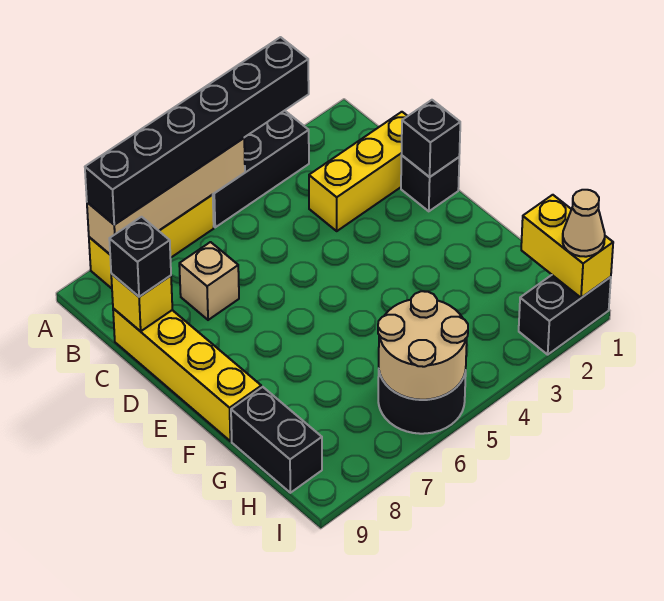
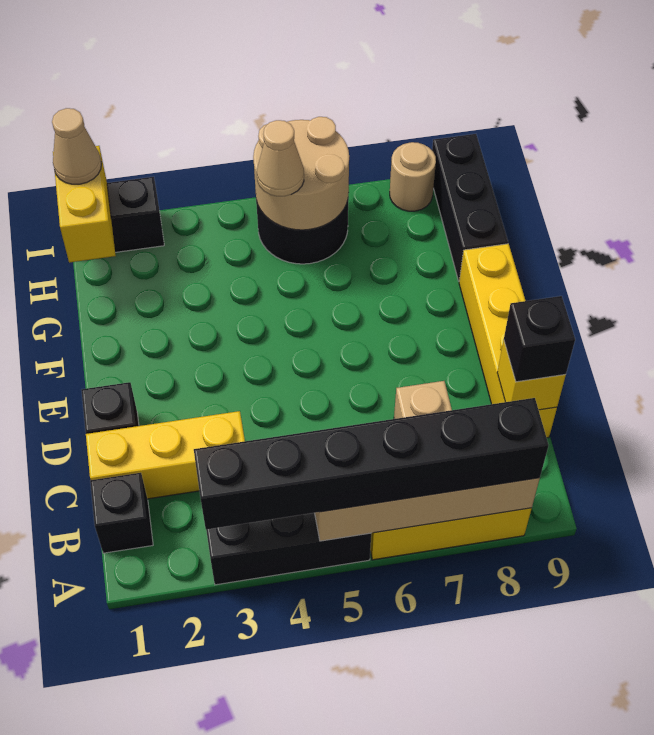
black 1x1 brick [402,100,460,177] -> black 1x1 brick moved to [90,473,153,553]
black 1x2 brick [231,387,322,493] -> black 1x3 brick [432,134,508,281]
none -> tan 1x1 cone [257,120,304,196]
none -> tan 1x1 round brick [390,142,436,211]

